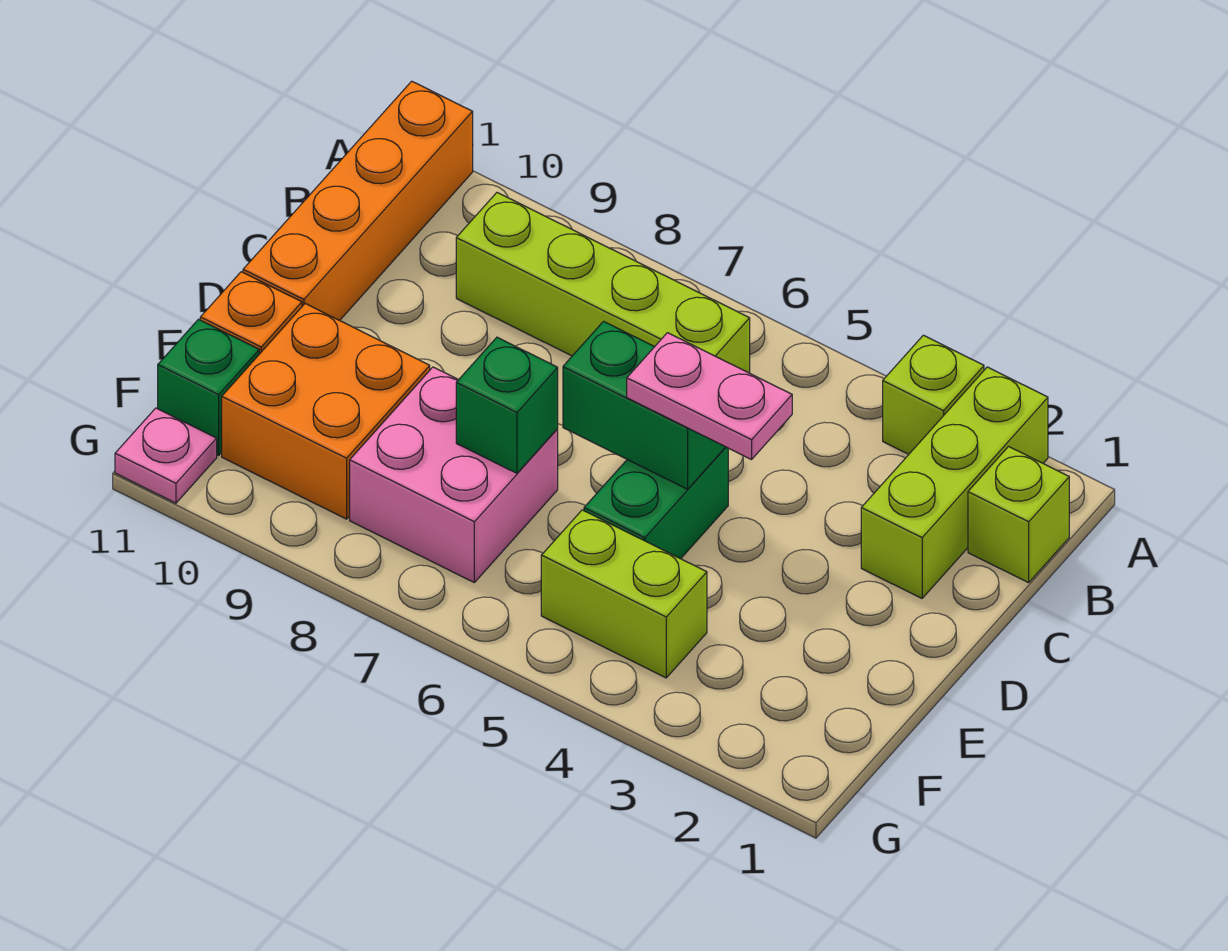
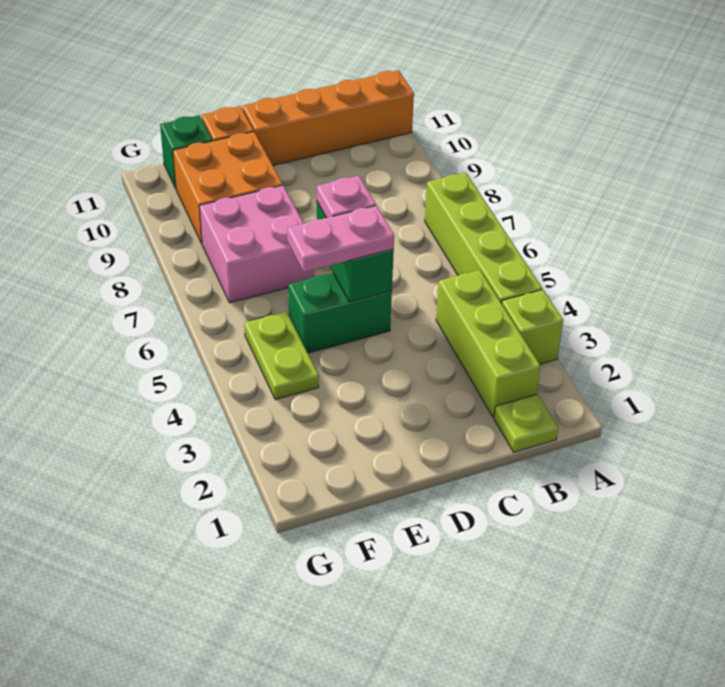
lime 1x3 brick [861,367,1048,598] -> lime 1x3 brick turned to [436,270,541,417]
lime 1x1 brick [968,447,1069,583] -> lime 1x1 plate [494,394,558,452]
lime 1x4 brick [456,193,750,373] -> lime 1x4 brick moved to [425,172,542,303]
pink 1x2 plate [627,333,792,460] -> pink 1x2 plate turned to [287,206,394,272]
green 1x1 brick [456,337,558,473] -> none
lime 1x2 brick [541,510,707,678] -> lime 1x2 plate [244,312,319,400]
pink 1x1 plate [115,408,217,503] -> pink 1x1 plate moved to [317,176,376,218]

